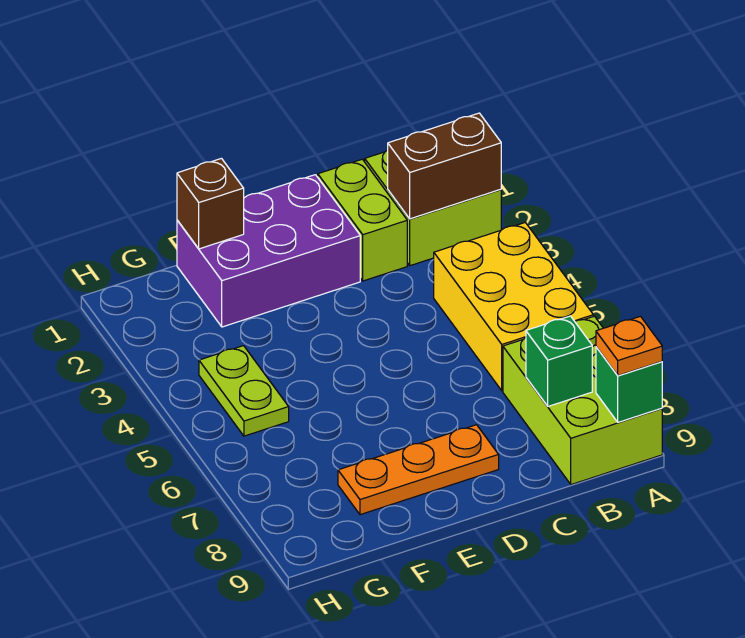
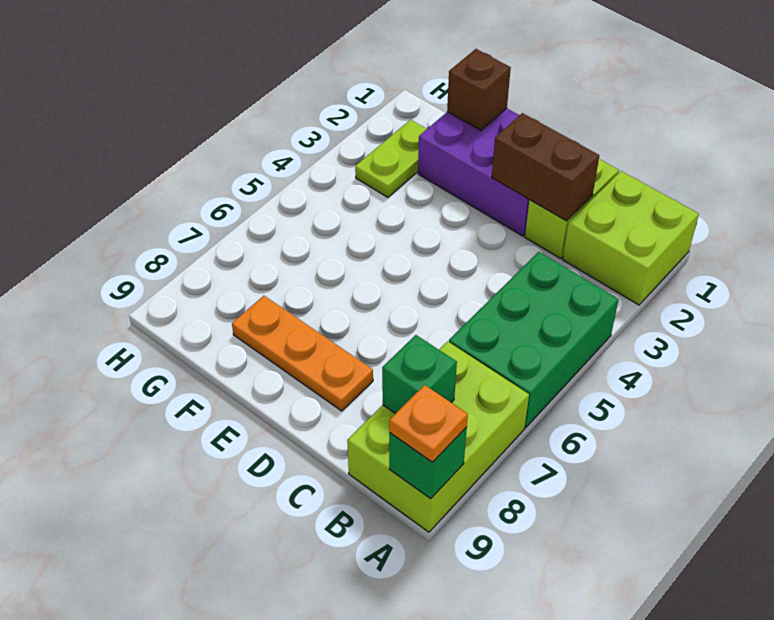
brown 1x2 brick [388,113,501,219] -> brown 1x2 brick moved to [492,113,599,221]
yellow 2x3 brick [434,223,593,391] -> green 2x3 brick [449,252,619,428]
lime 1x2 plate [199,346,289,436] -> lime 1x2 plate moved to [355,120,427,197]

